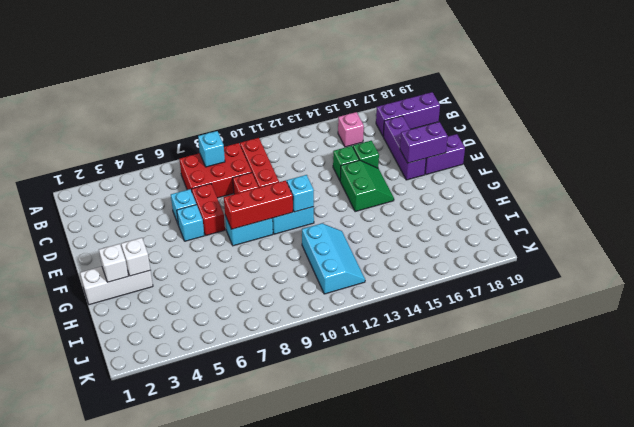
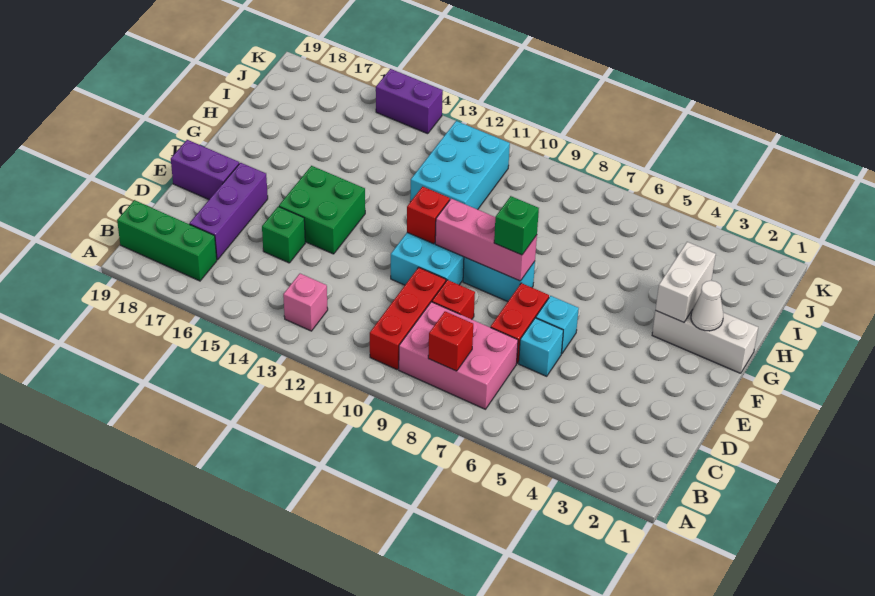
red 2x3 brick [180,143,252,198] -> pink 2x3 brick [399,302,518,409]
cyan 1x1 brick [198,131,225,167] -> red 1x1 brick [428,311,473,371]
pink 1x1 brick [338,112,364,147] -> pink 1x1 brick moved to [283,274,328,331]
purple 1x3 brick [376,92,440,136] -> green 1x3 brick [117,200,217,281]
green 1x1 brick [333,146,359,180] -> green 1x1 brick moved to [494,196,539,255]
green 2x2 slope [340,160,394,212] -> green 2x2 brick [279,166,365,254]
purple 1x2 brick [400,122,448,163] -> purple 1x2 brick moved to [376,69,443,134]
red 1x3 brick [224,180,293,229] -> pink 1x3 brick [435,199,537,281]
cyan 1x1 brick [287,175,314,212] -> red 1x1 brick [407,187,450,244]
white 1x1 brick [99,244,128,282] -> white 1x1 cone [691,281,723,331]
white 1x1 brick [121,238,150,276] -> white 1x2 brick [656,242,716,322]
cyan 2x3 slope [302,223,365,294] -> cyan 2x3 brick [410,121,510,210]

